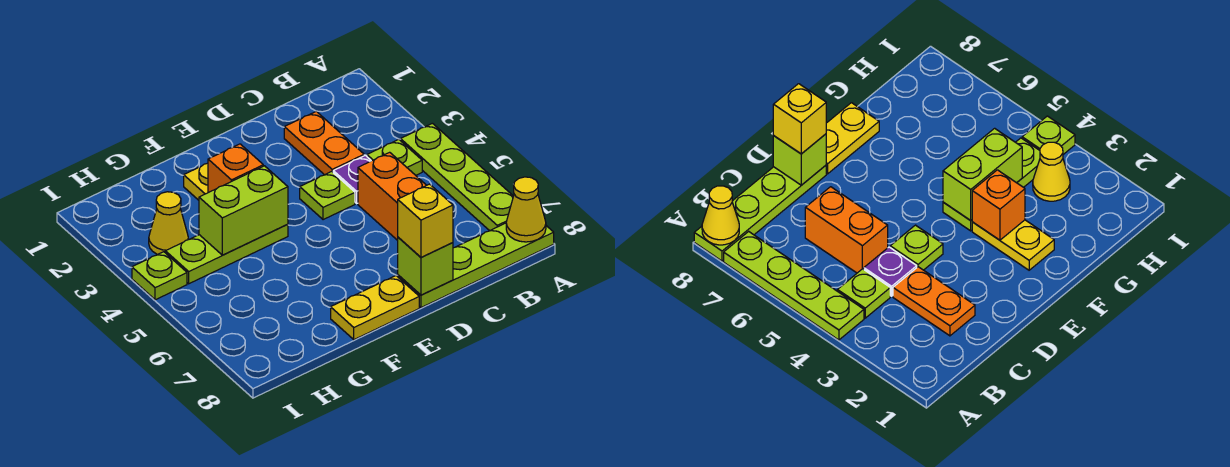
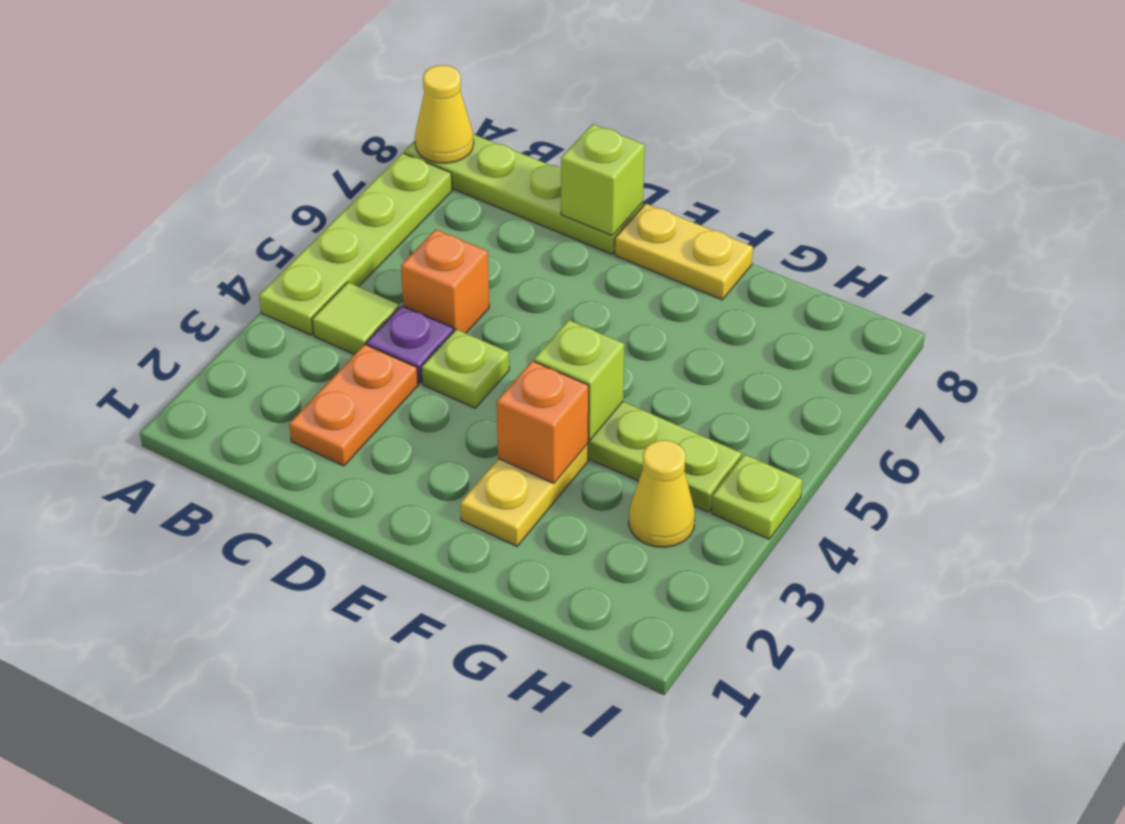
lime 1x1 plate [367,139,422,175] -> lime 1x1 tile [312,282,399,355]
orange 1x2 brick [358,152,426,240] -> orange 1x1 brick [401,229,489,333]
yellow 1x1 brick [398,184,453,257] -> none
lime 1x2 brick [199,166,288,255] -> lime 1x1 brick [534,320,624,440]

